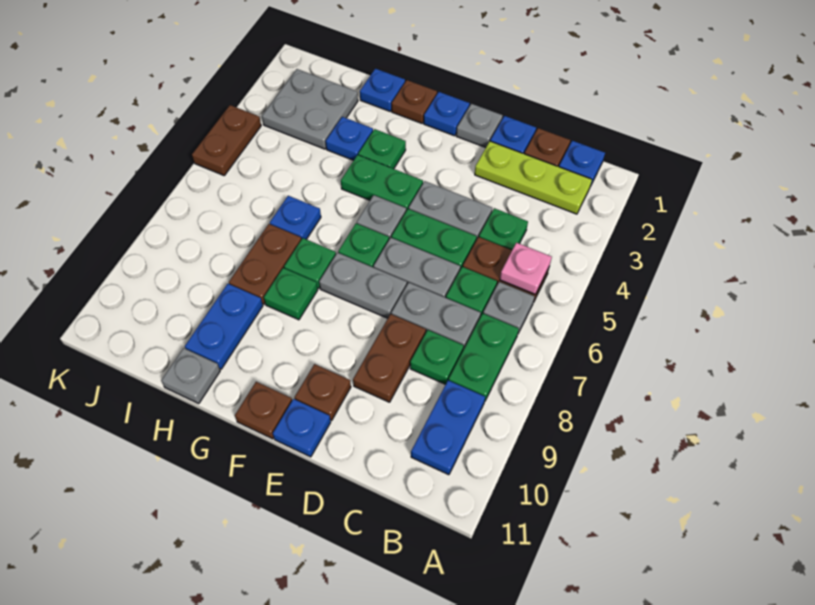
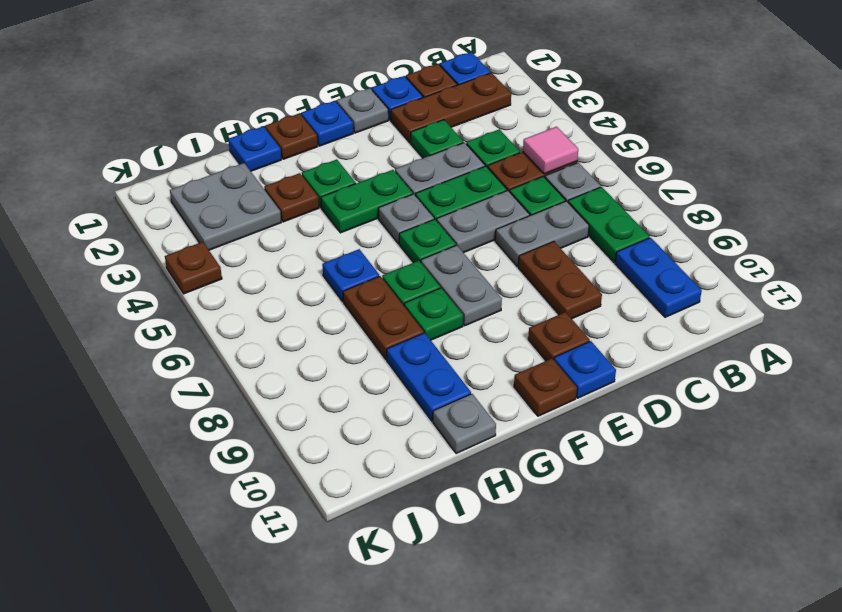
lime 1x3 plate [475,141,592,214] -> brown 1x3 plate [391,73,511,143]
pink 1x1 plate [500,243,552,294] -> pink 1x1 tile [523,127,578,174]
green 1x1 plate [410,330,464,384] -> green 1x1 plate moved to [411,120,464,158]
grey 1x2 plate [319,253,407,318] -> grey 1x2 plate turned to [421,245,502,326]
blue 1x1 plate [326,117,373,160] -> brown 1x1 plate [264,173,319,222]
brown 1x2 plate [192,105,261,175] -> brown 1x1 plate [165,242,222,294]

